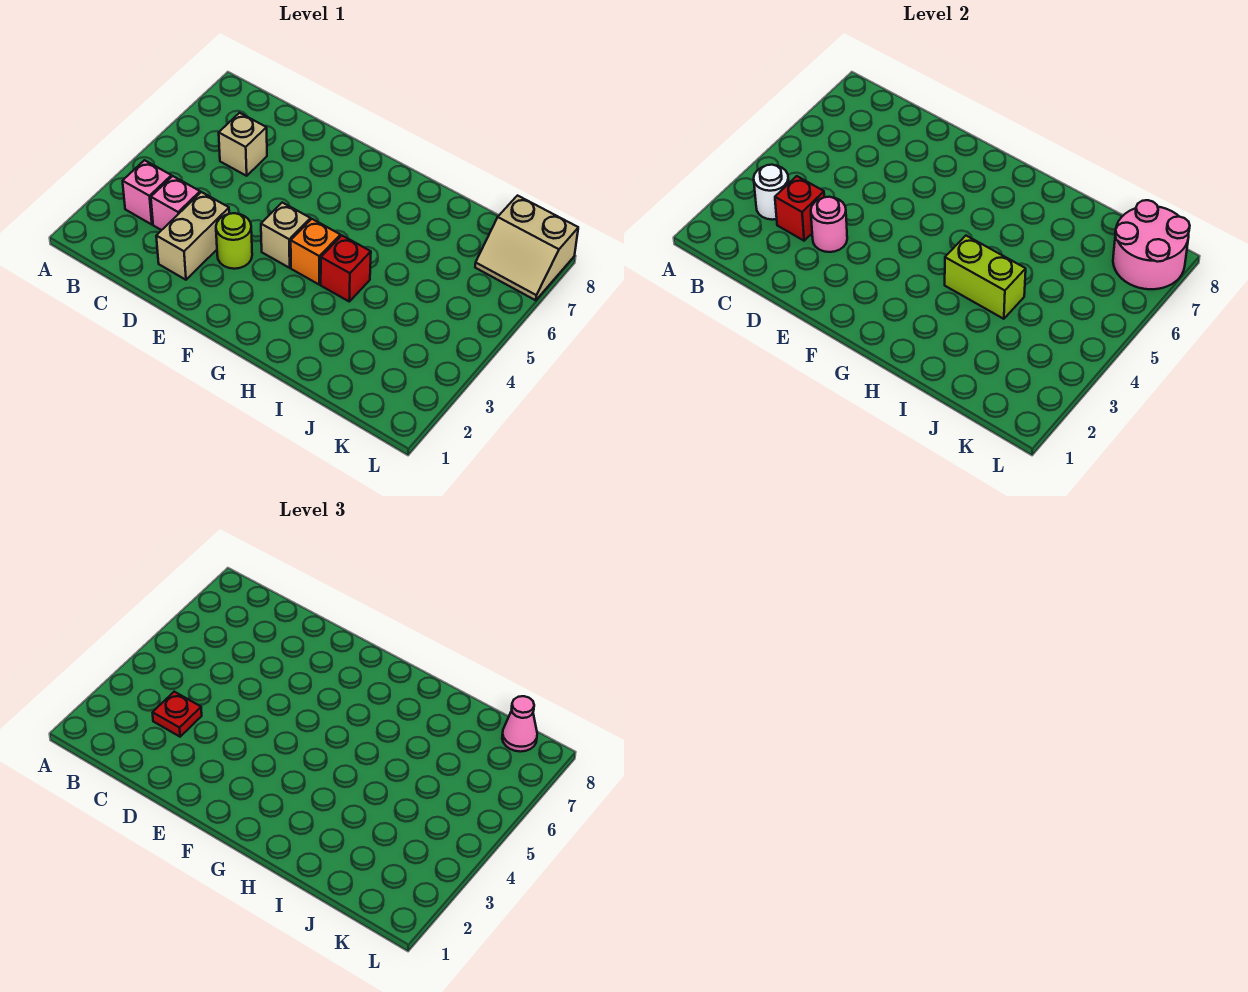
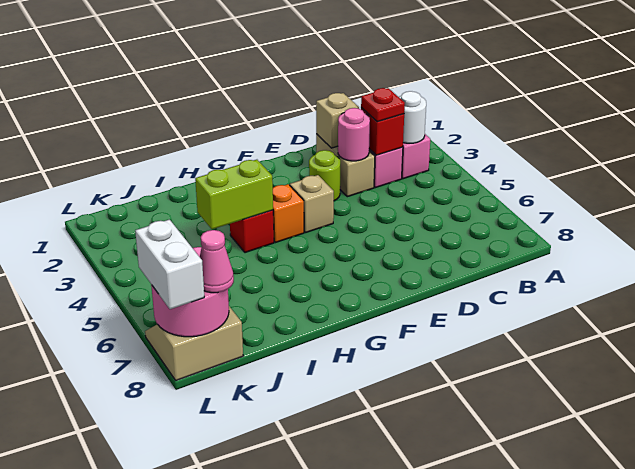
tan 1x1 brick [219,113,267,176] -> tan 1x1 brick moved to [316,93,359,148]
none -> white 1x2 brick [135,220,204,309]

